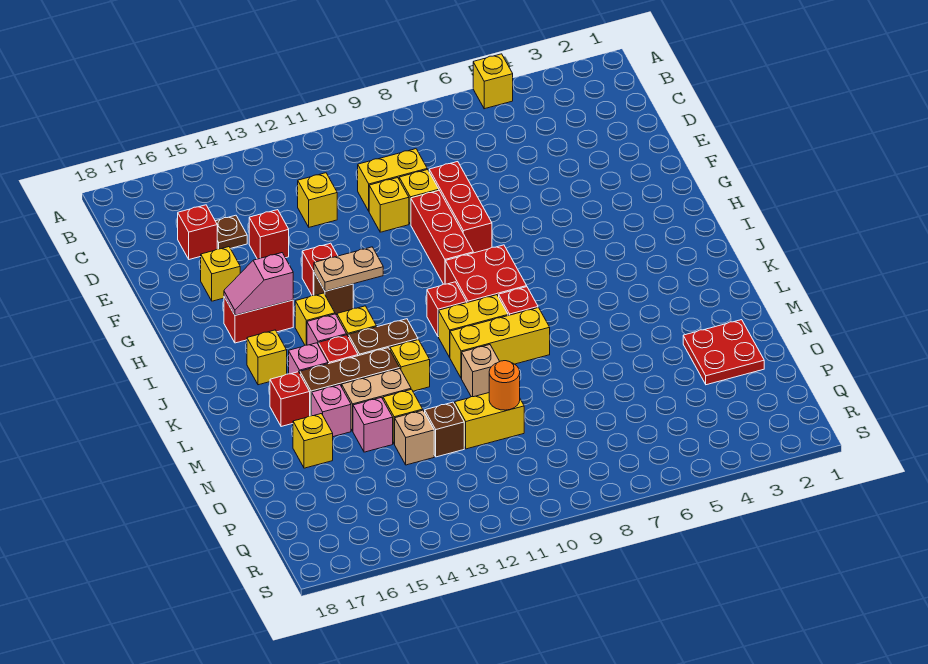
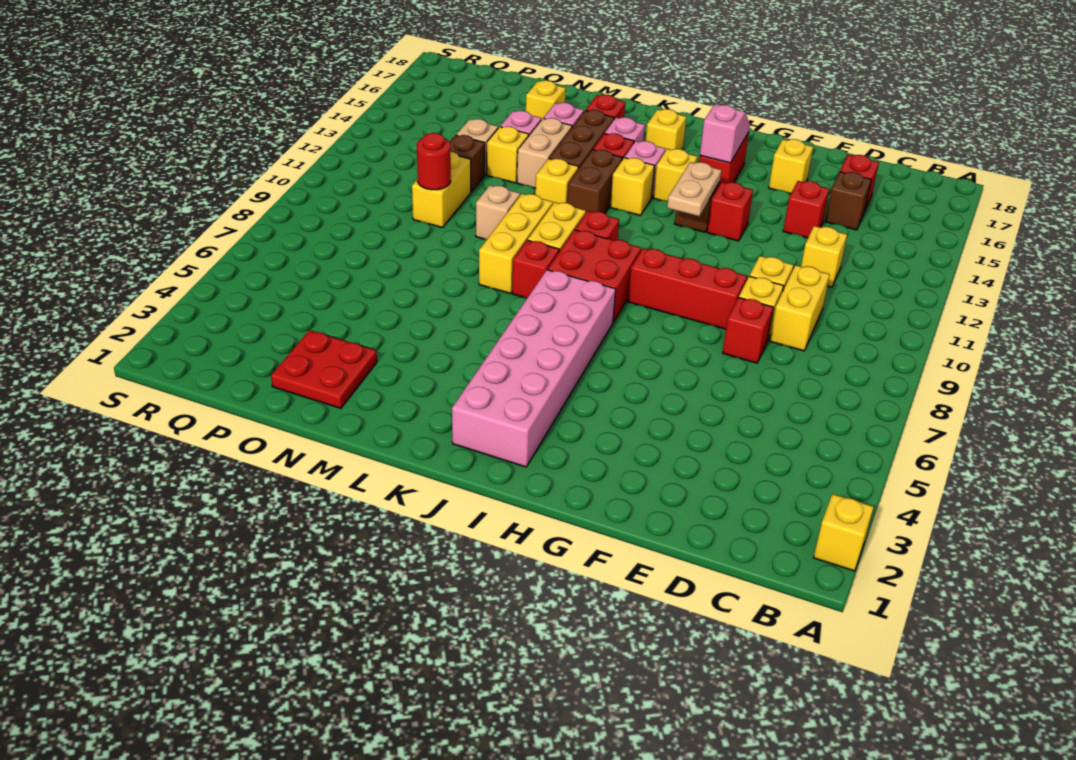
yellow 1x1 brick [473,54,513,109] -> yellow 1x1 brick moved to [814,494,874,571]
brown 1x1 plate [216,215,247,249] -> brown 1x1 brick [825,172,871,230]
red 1x3 brick [429,162,492,253] -> red 1x1 brick [722,297,773,363]
none -> pink 2x6 brick [452,270,616,467]
orange 1x1 round brick [489,361,520,410] -> red 1x1 round brick [417,133,451,190]

